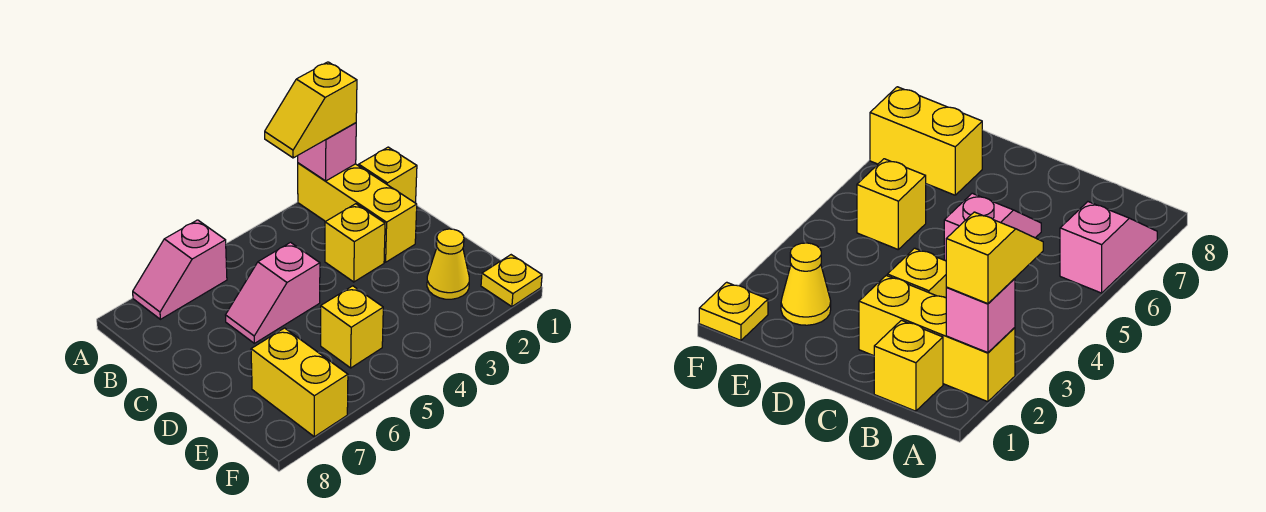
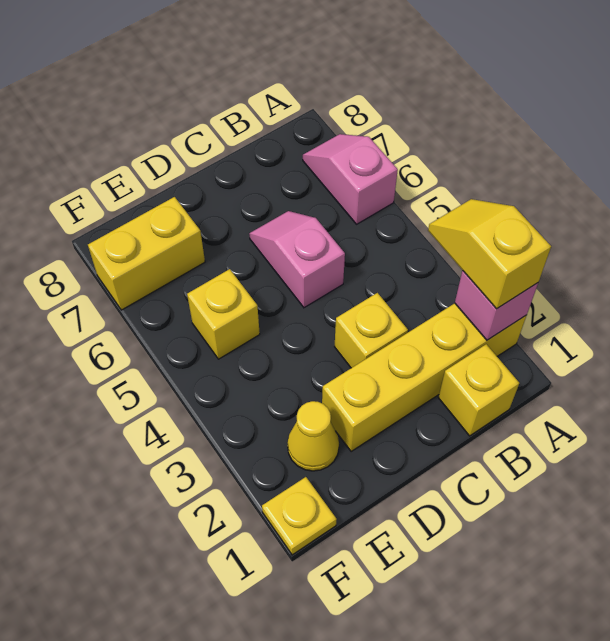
yellow 1x3 brick [298,163,417,262] -> yellow 1x4 brick [322,303,527,452]

